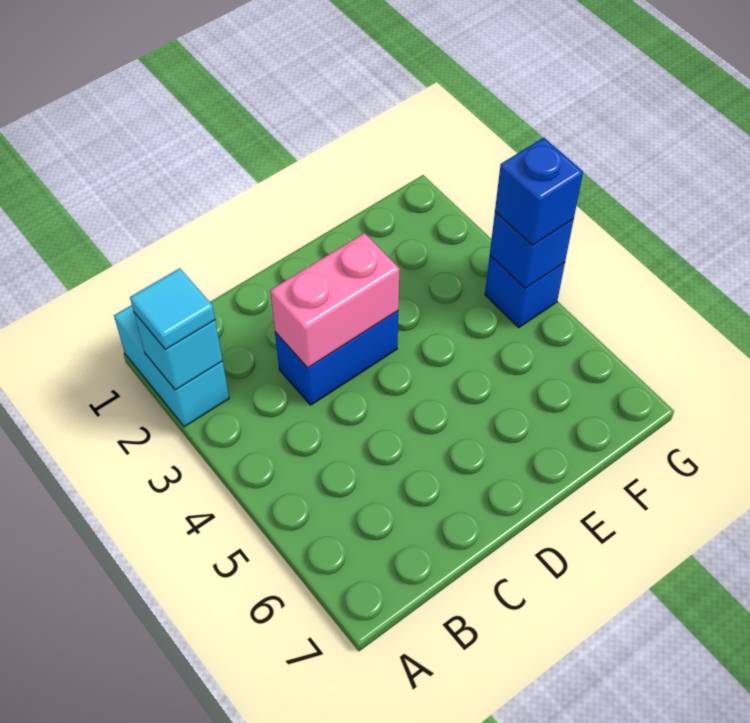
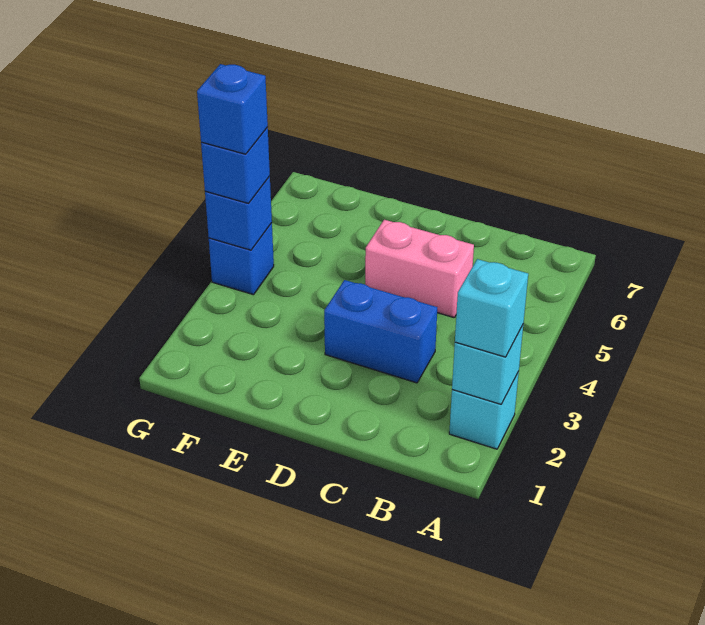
cyan 1x2 brick [114,305,229,427] -> cyan 1x1 brick [449,372,519,449]
cyan 1x1 tile [130,268,215,350] -> cyan 1x1 brick [455,259,528,357]
pink 1x2 brick [270,233,399,368] -> pink 1x2 brick moved to [365,220,474,318]
none -> blue 1x1 brick [197,64,268,154]

